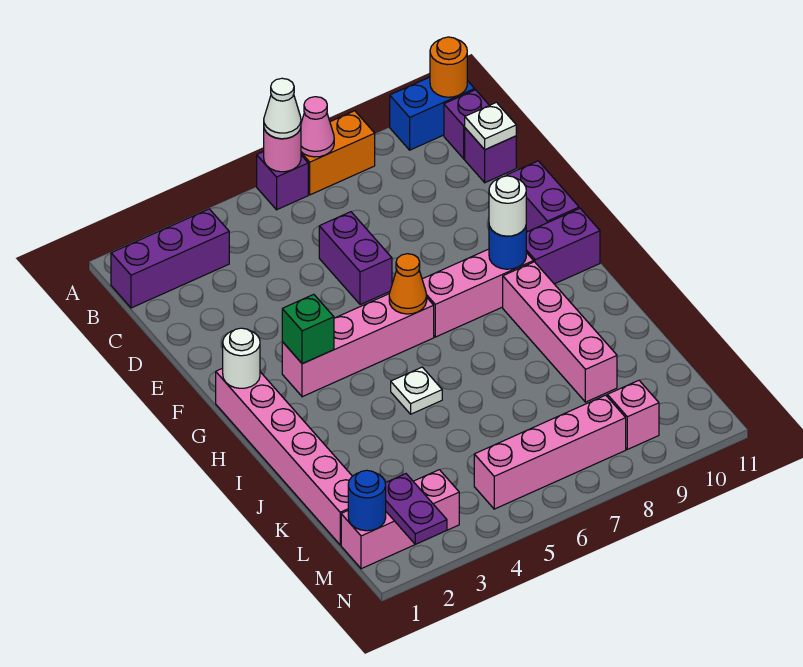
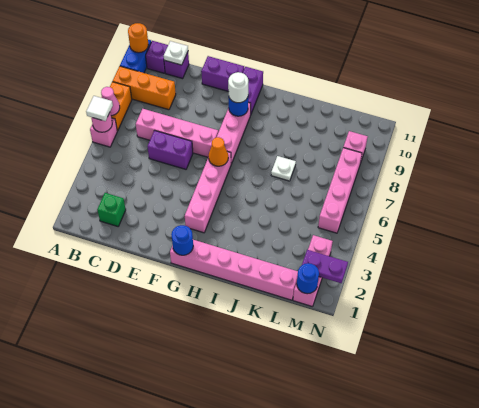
purple 1x1 brick [257,152,308,210] -> pink 1x1 brick [90,118,117,147]
white 1x1 cone [264,78,301,139] -> white 1x1 tile [86,96,113,121]
none -> orange 1x3 brick [113,66,176,110]
purple 1x3 brick [111,209,229,308] -> none
white 1x1 round brick [223,328,260,388] -> blue 1x1 round brick [171,225,193,255]
green 1x1 brick [282,294,334,364] -> green 1x1 brick moved to [97,193,126,226]
pink 1x4 brick [503,262,617,402] -> pink 1x4 brick moved to [136,109,219,157]
white 1x1 plate [391,367,442,414] -> white 1x1 plate moved to [271,156,296,181]

